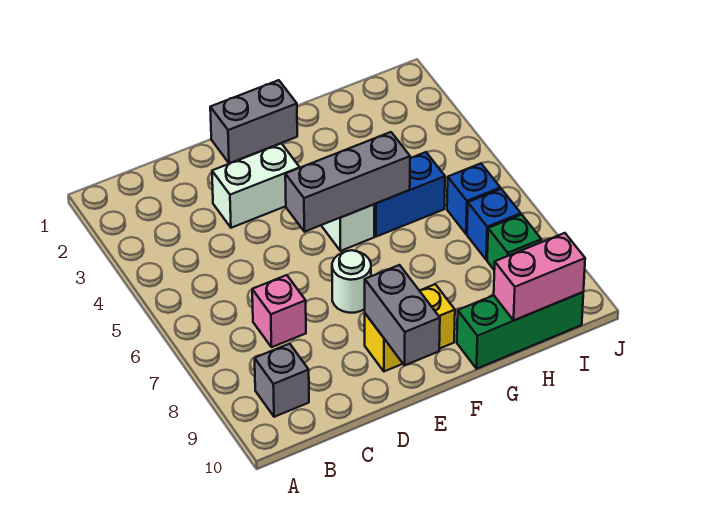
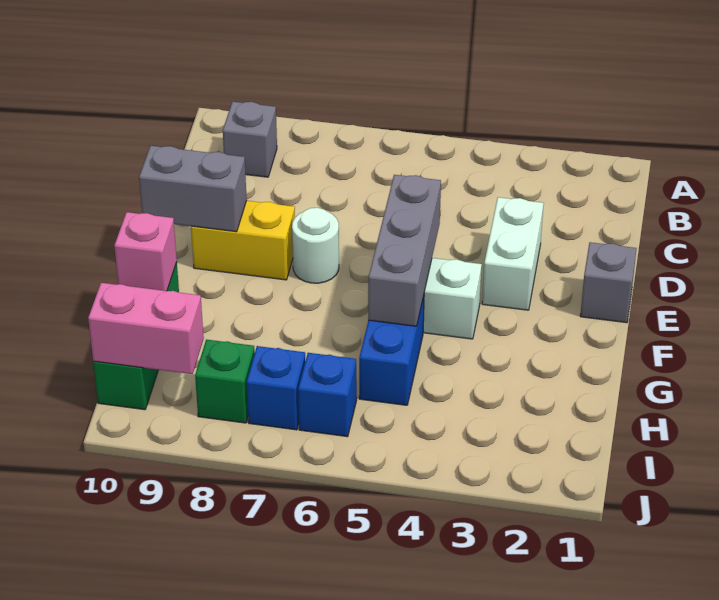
pink 1x1 brick [252,275,306,347] -> pink 1x1 brick moved to [114,212,177,291]
grey 1x2 brick [210,80,297,163] -> grey 1x1 brick [580,242,637,323]
yellow 1x2 brick [365,284,455,371] -> yellow 1x2 brick turned to [191,201,295,280]
pink 1x2 brick [494,233,585,320] -> pink 1x2 brick turned to [88,283,204,374]

